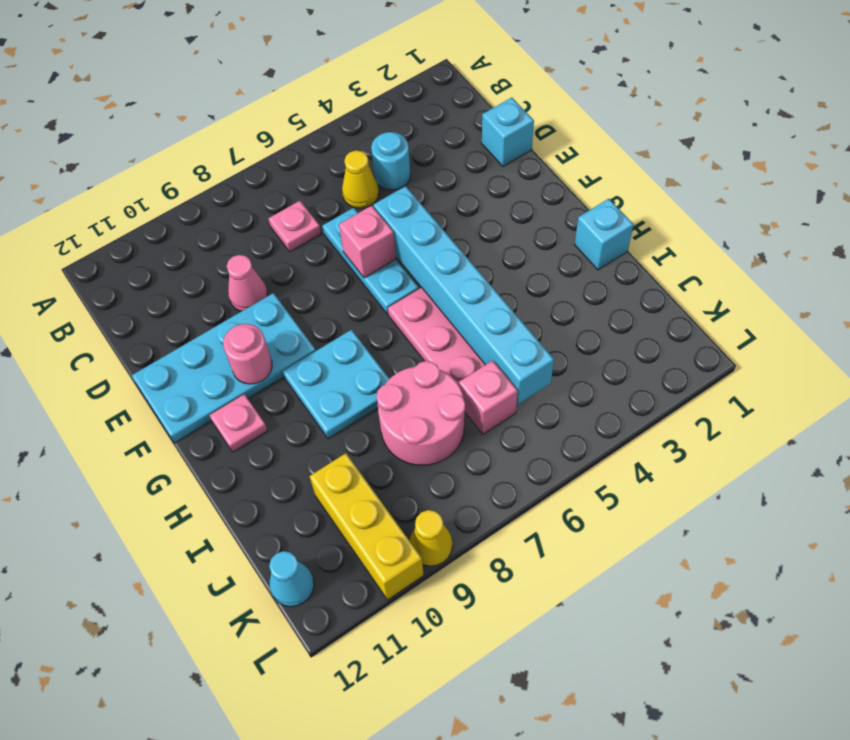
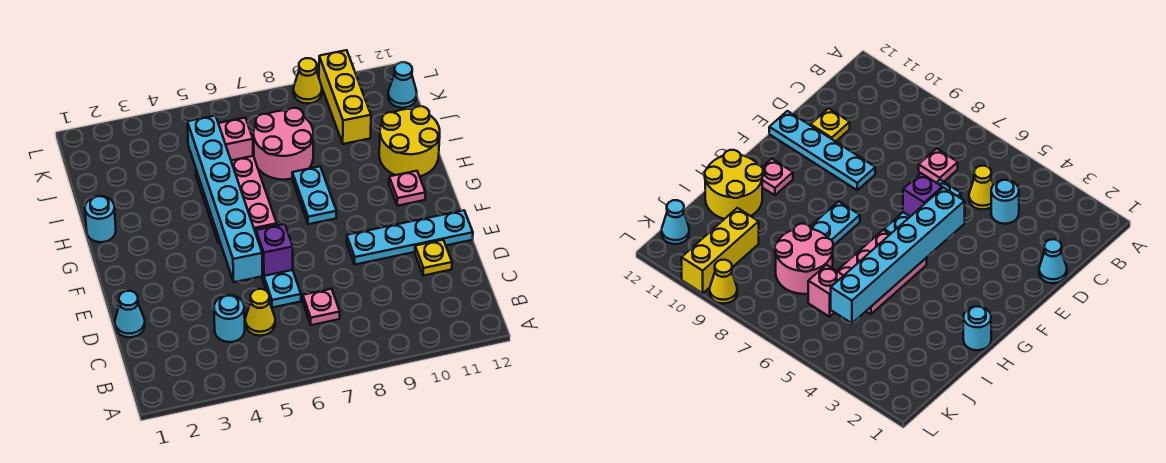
cyan 1x1 brick [482,98,534,166] -> cyan 1x1 cone [115,291,145,337]
pink 1x1 cone [227,255,268,311] -> none
none -> yellow 1x1 plate [415,240,452,276]
pink 1x1 brick [339,206,396,278] -> purple 1x1 brick [256,224,293,276]
cyan 2x4 plate [132,293,316,443] -> cyan 1x4 plate [347,210,473,265]
pink 1x1 round brick [223,324,272,384] -> none
cyan 2x2 plate [283,330,389,439] -> cyan 1x2 plate [292,167,336,224]
cyan 1x1 brick [574,199,634,270] -> cyan 1x1 round brick [85,196,116,242]
none -> yellow 2x2 round brick [379,106,440,176]

